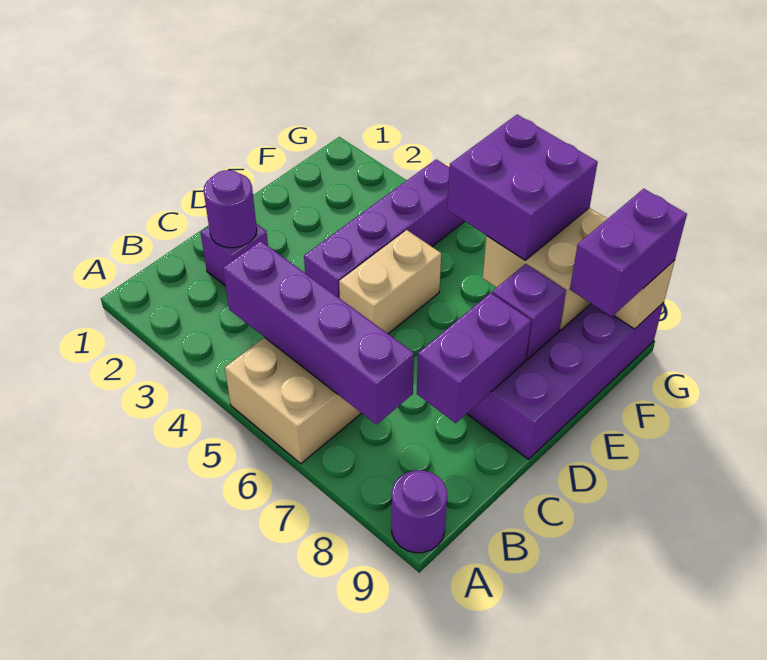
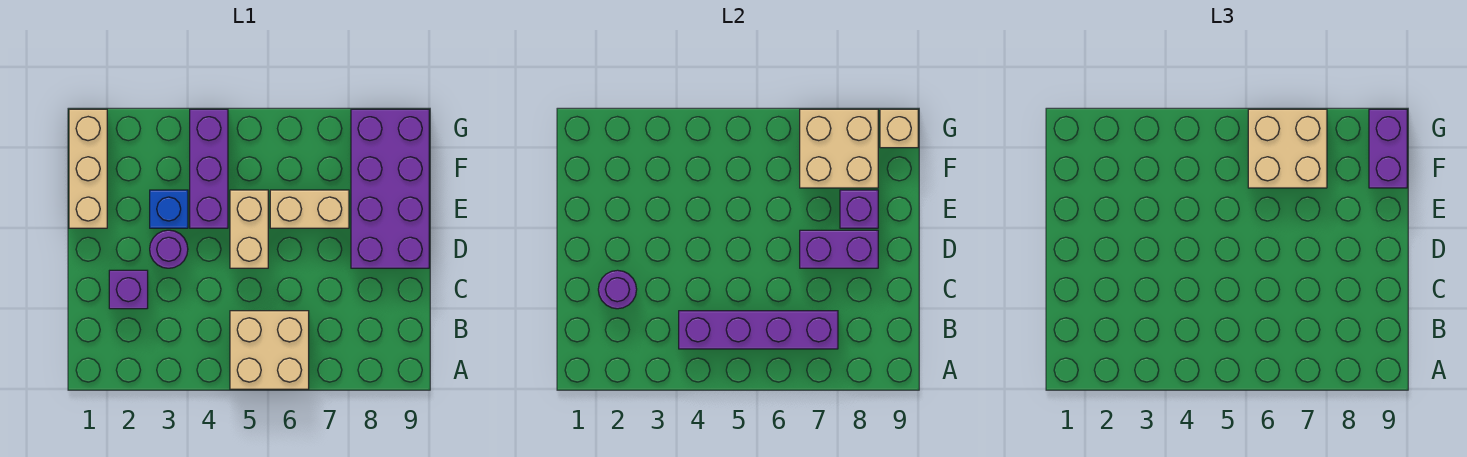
purple 1x1 round brick [392,470,447,553] -> purple 1x1 round brick moved to [150,230,188,268]
purple 1x2 brick [417,293,531,423] -> purple 1x2 brick turned to [800,230,878,268]
purple 1x4 brick [304,159,465,298] -> purple 1x3 brick [190,109,228,228]
none -> tan 1x3 brick [69,109,107,228]
none -> blue 1x1 brick [150,190,188,228]
none -> tan 1x2 brick [270,190,349,228]
purple 2x2 brick [447,115,598,260] -> tan 2x2 brick [1248,109,1327,188]

